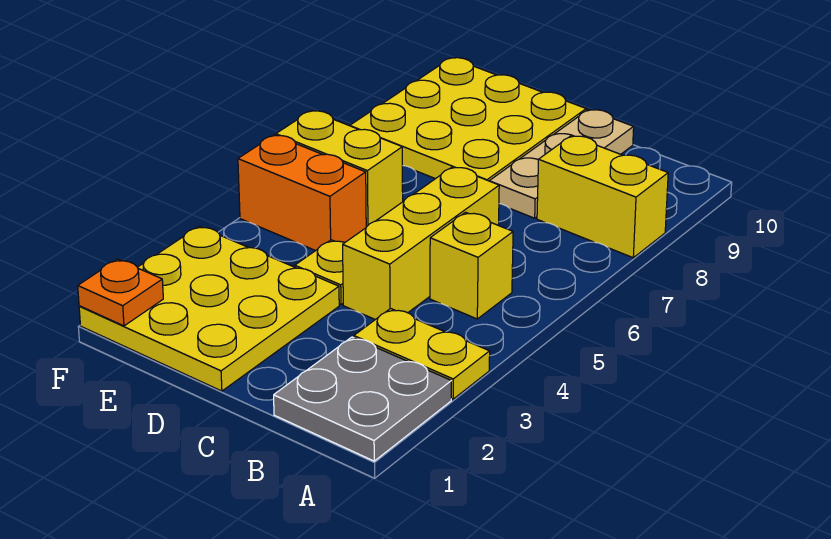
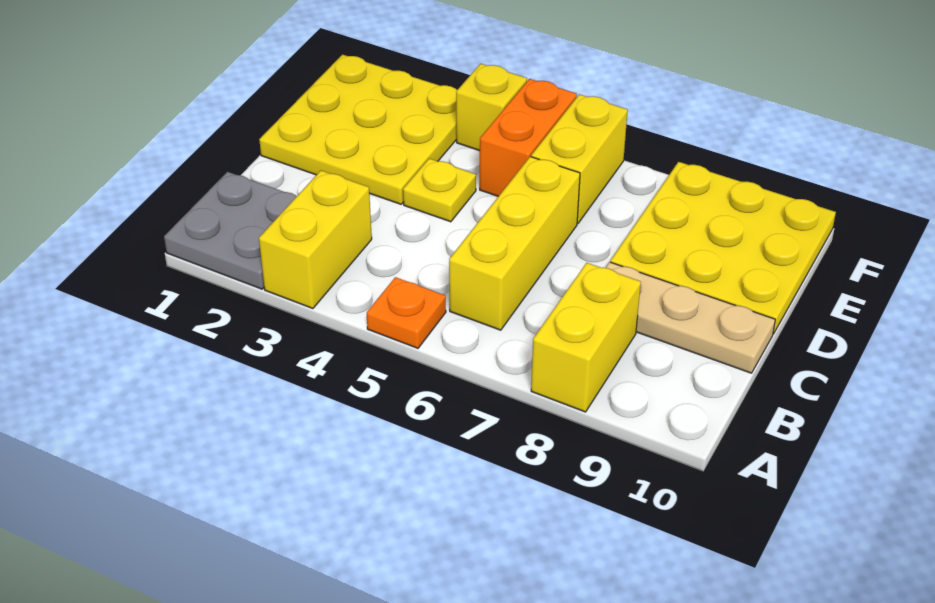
yellow 1x2 plate [354,309,490,399] -> yellow 1x2 brick [259,171,372,308]
yellow 1x1 brick [430,212,513,319] -> yellow 1x1 brick moved to [456,64,527,151]
yellow 1x3 brick [343,167,499,320] -> yellow 1x3 brick turned to [449,157,580,330]
orange 1x1 plate [78,259,163,326] -> orange 1x1 plate moved to [367,277,446,348]

